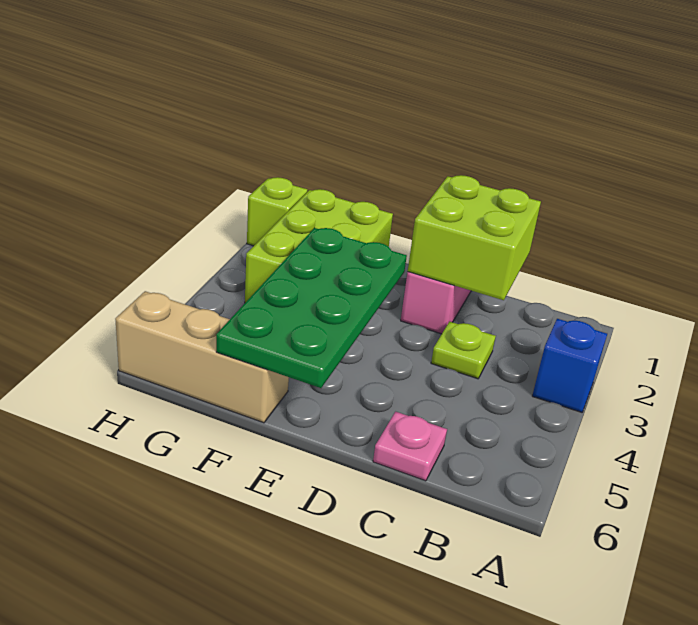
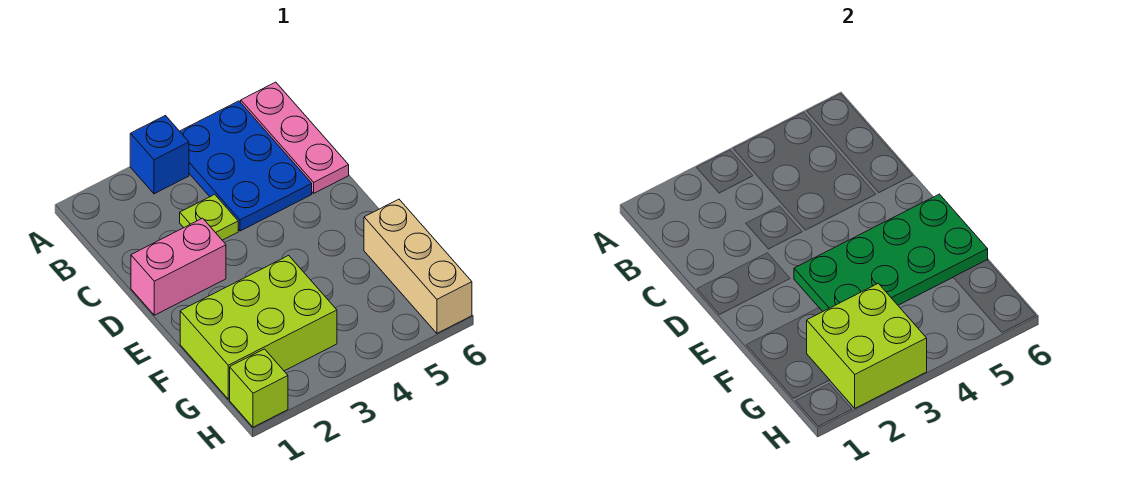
none -> blue 2x3 plate [180,101,312,231]
lime 2x2 brick [408,175,541,300] -> lime 2x2 brick moved to [807,283,927,408]
pink 1x1 plate [373,412,447,481] -> pink 1x3 plate [241,82,349,193]

